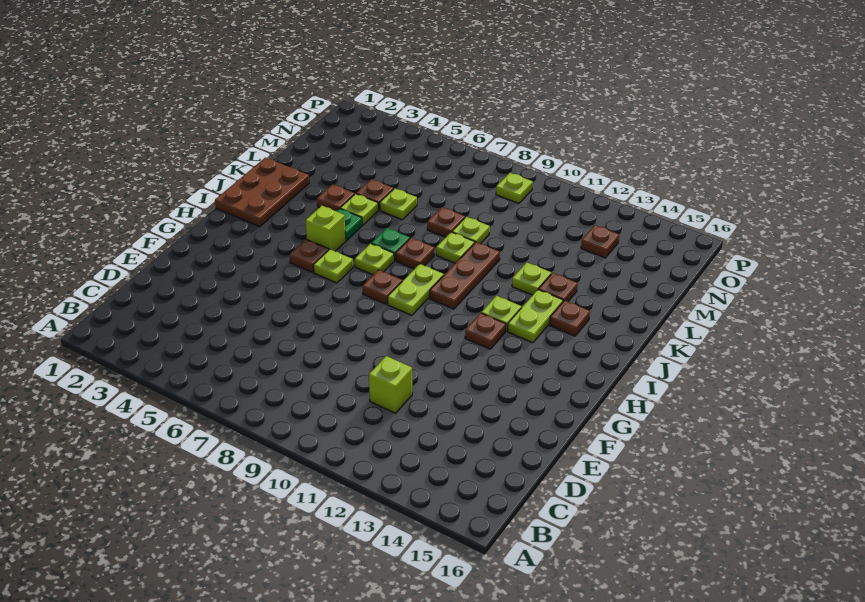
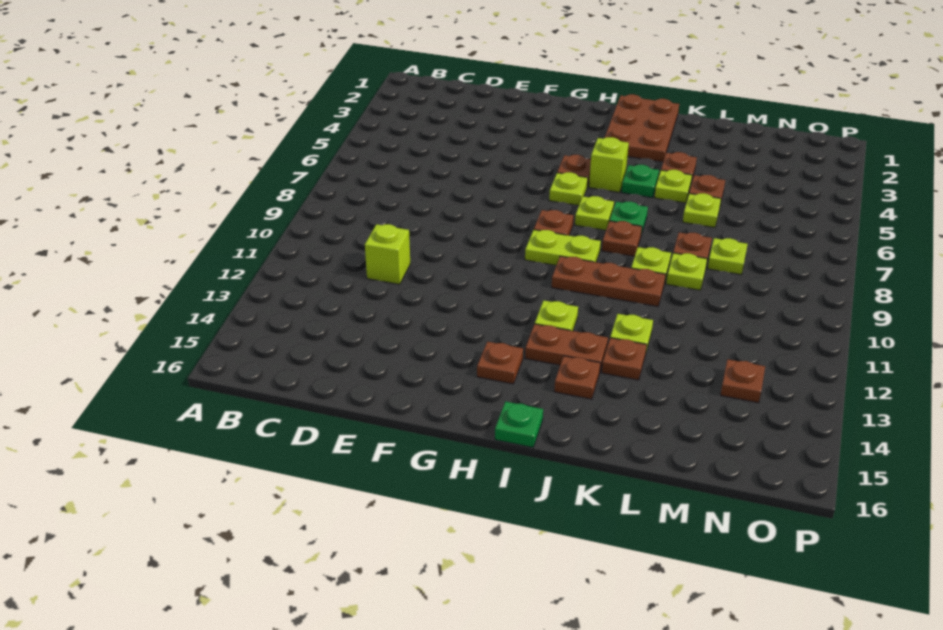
brown 1x1 plate [465,313,506,349] -> brown 1x1 plate moved to [477,342,523,384]
brown 2x3 plate [215,158,309,227] -> brown 2x3 plate turned to [605,94,679,162]
lime 1x2 plate [508,290,563,343] -> brown 1x2 plate [525,324,608,371]
none -> green 1x1 plate [495,401,543,447]
lime 1x1 plate [496,173,533,204] -> lime 1x1 plate moved to [708,238,748,275]

